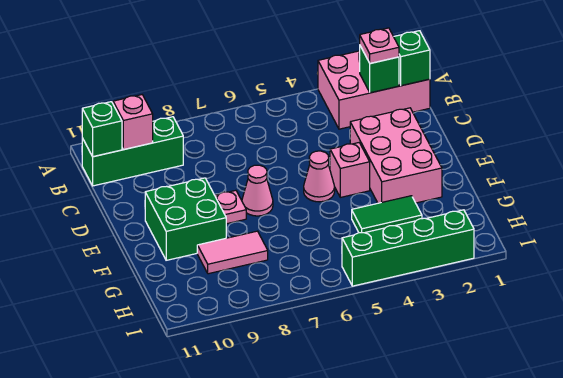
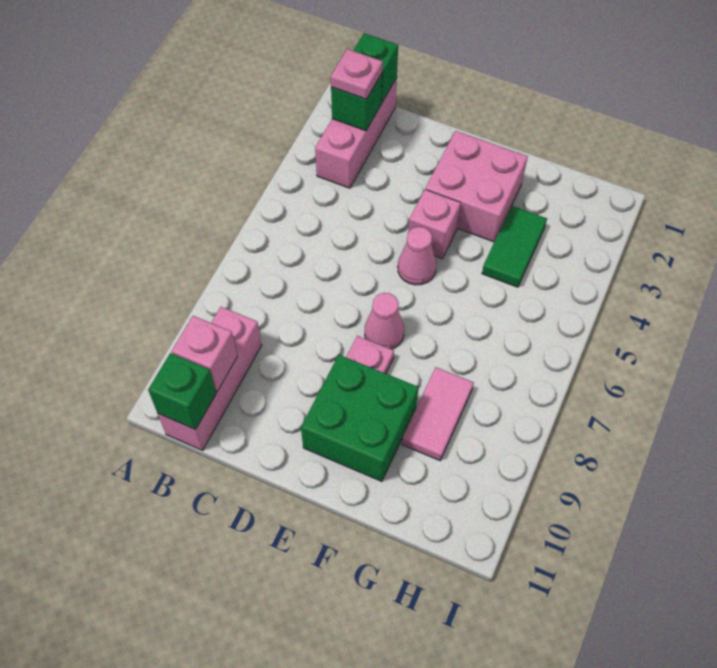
pink 2x3 brick [318,51,430,129] -> pink 1x3 brick [315,78,397,188]
green 1x3 brick [82,117,183,186] -> pink 1x3 brick [158,307,262,450]
pink 2x3 brick [350,108,442,203] -> pink 2x2 brick [425,131,528,242]
green 1x4 brick [342,210,474,286] -> none

